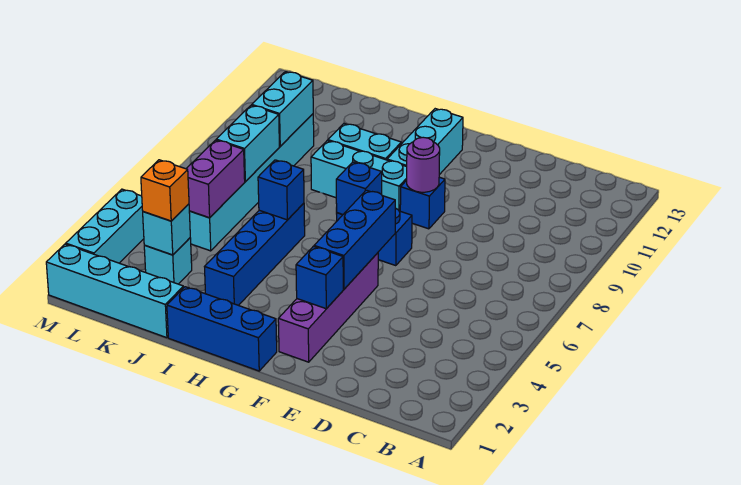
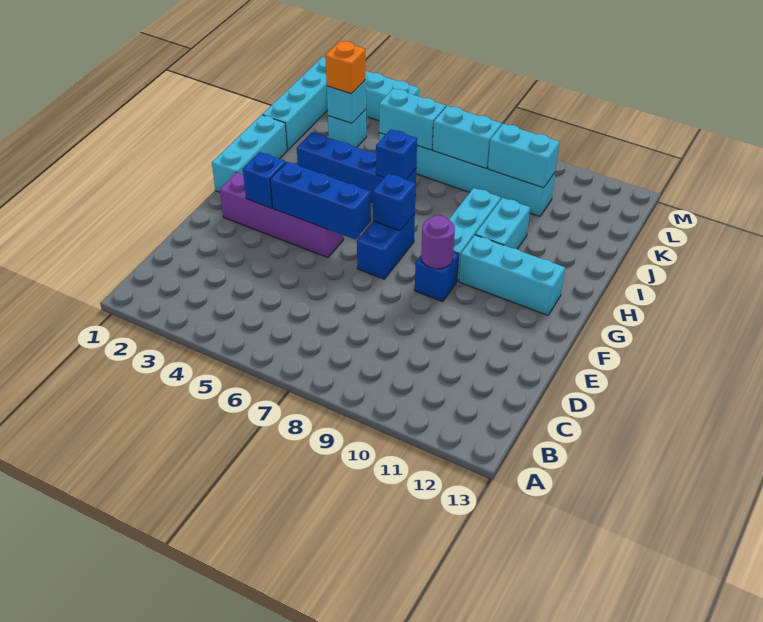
blue 1x3 brick [167,287,277,371] -> cyan 1x3 brick [212,115,287,192]
purple 1x2 brick [186,140,245,218] -> cyan 1x2 brick [379,88,446,150]

